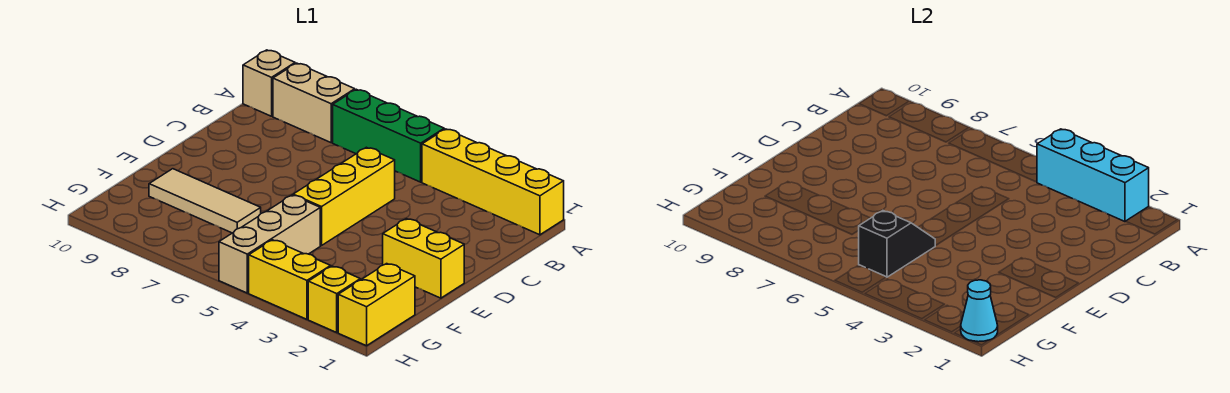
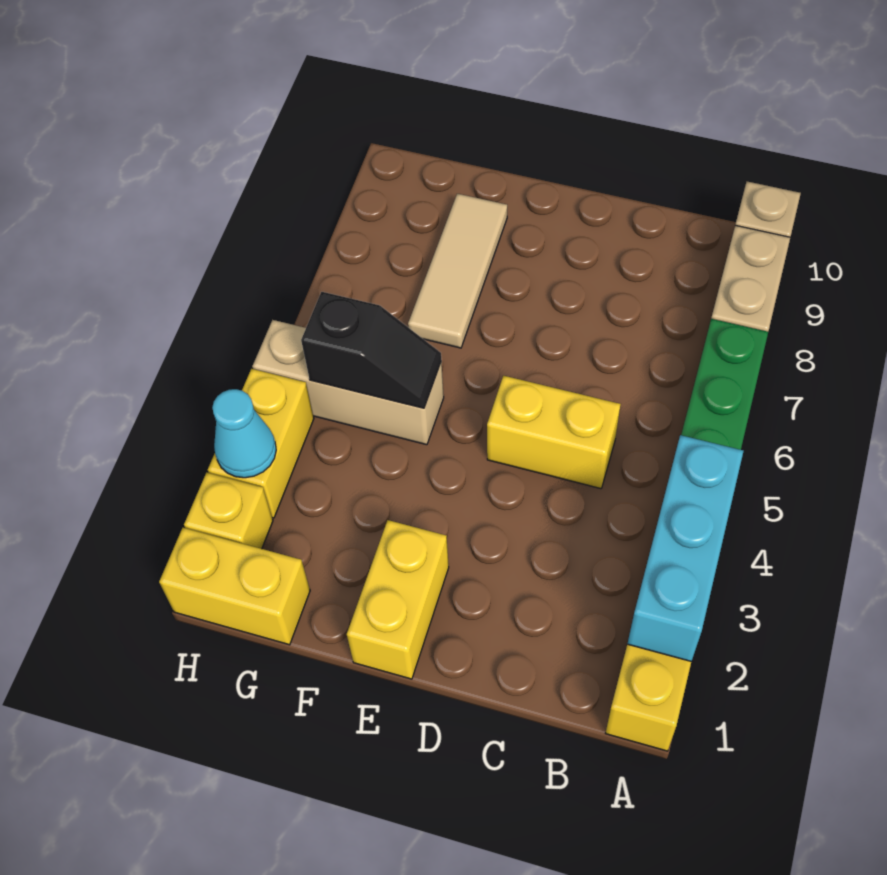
yellow 1x3 brick [293,147,395,246] -> yellow 1x2 brick [487,376,621,489]
cyan 1x1 cone [960,280,998,342] -> cyan 1x1 cone moved to [212,389,276,478]

